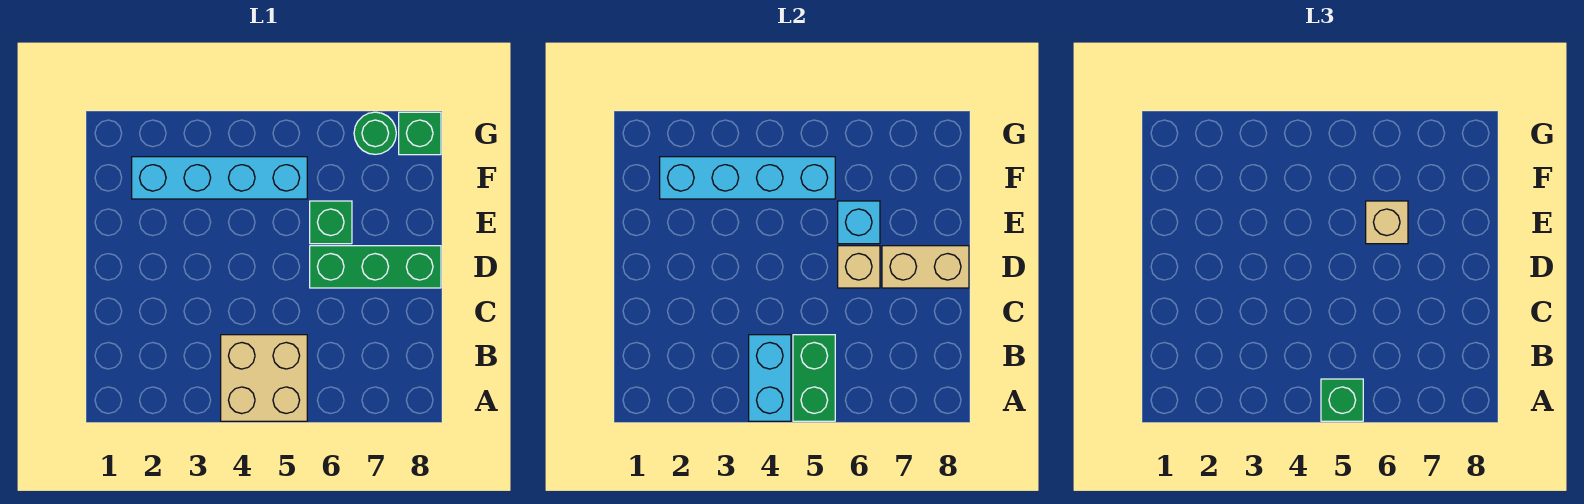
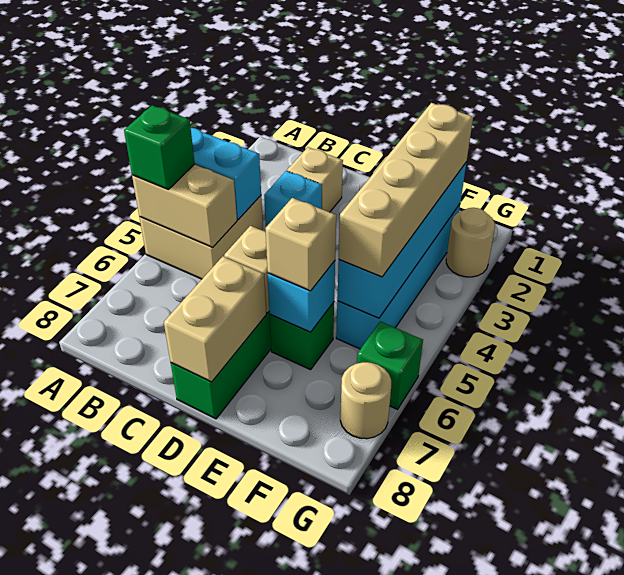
green 1x2 brick [793,335,835,421] -> tan 1x2 brick [132,164,237,247]
none -> tan 1x1 brick [287,147,343,212]
none -> cyan 1x1 brick [264,171,322,227]
none -> tan 1x4 brick [339,103,473,277]
none -> tan 1x1 round brick [446,208,495,277]
green 1x1 round brick [354,112,396,154] -> tan 1x1 round brick [340,362,391,439]
green 1x1 brick [399,112,441,155] -> green 1x1 brick moved to [357,321,423,409]

